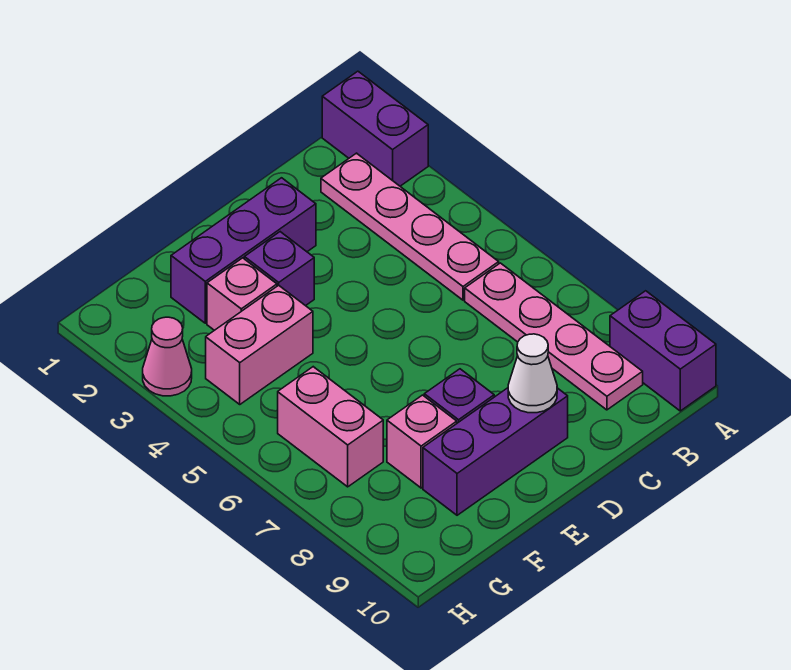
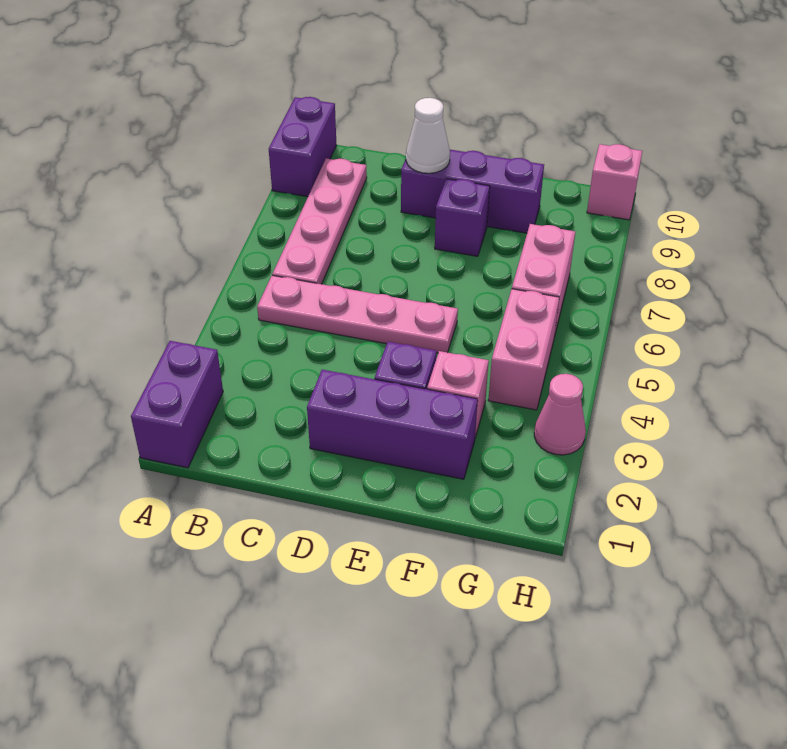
pink 1x4 plate [321,153,499,300] -> pink 1x4 plate turned to [257,275,458,353]
pink 1x2 brick [206,285,313,404] -> pink 1x2 brick turned to [488,289,559,410]
pink 1x1 brick [387,395,457,488] -> pink 1x1 brick moved to [587,144,642,220]

